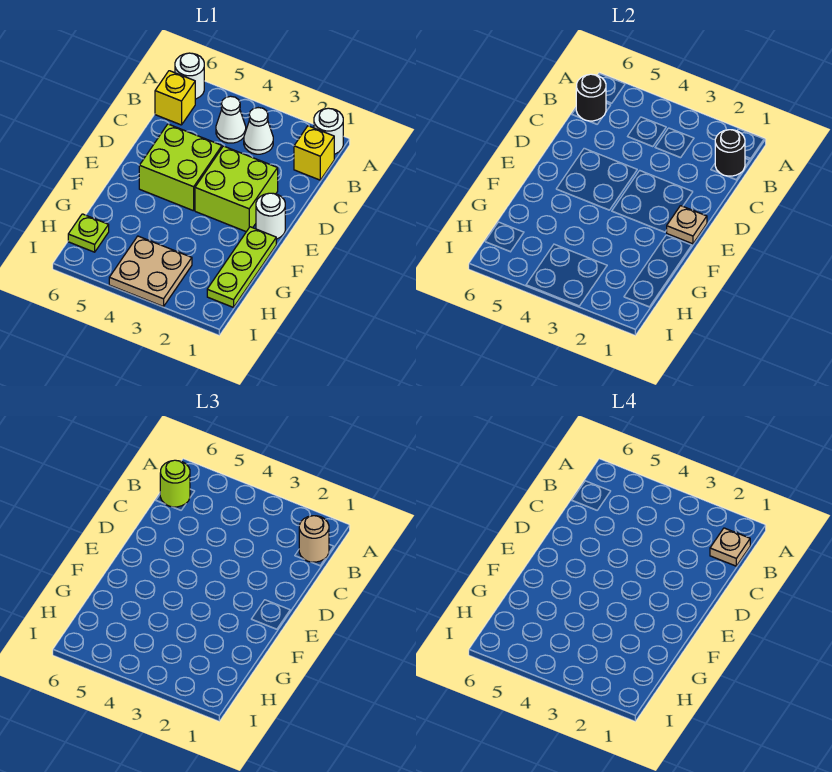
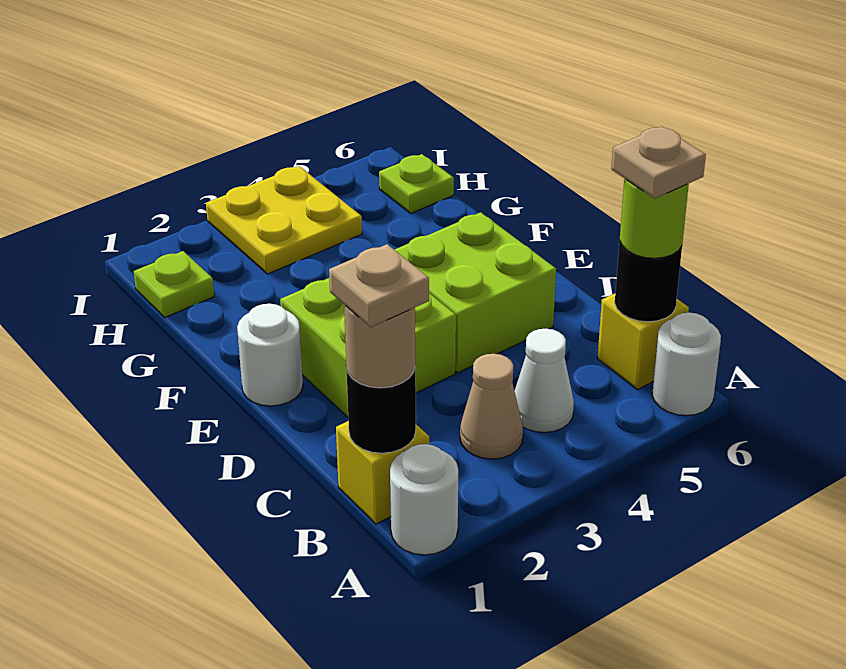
white 1x1 cone [244,108,273,154] -> tan 1x1 cone [460,354,523,459]
tan 1x1 plate [666,206,707,244] -> tan 1x1 plate moved to [611,126,706,199]
lime 1x3 plate [207,227,276,307] -> lime 1x1 plate [134,251,214,317]
tan 2x2 plate [109,236,192,307] -> yellow 2x2 plate [206,166,362,274]

